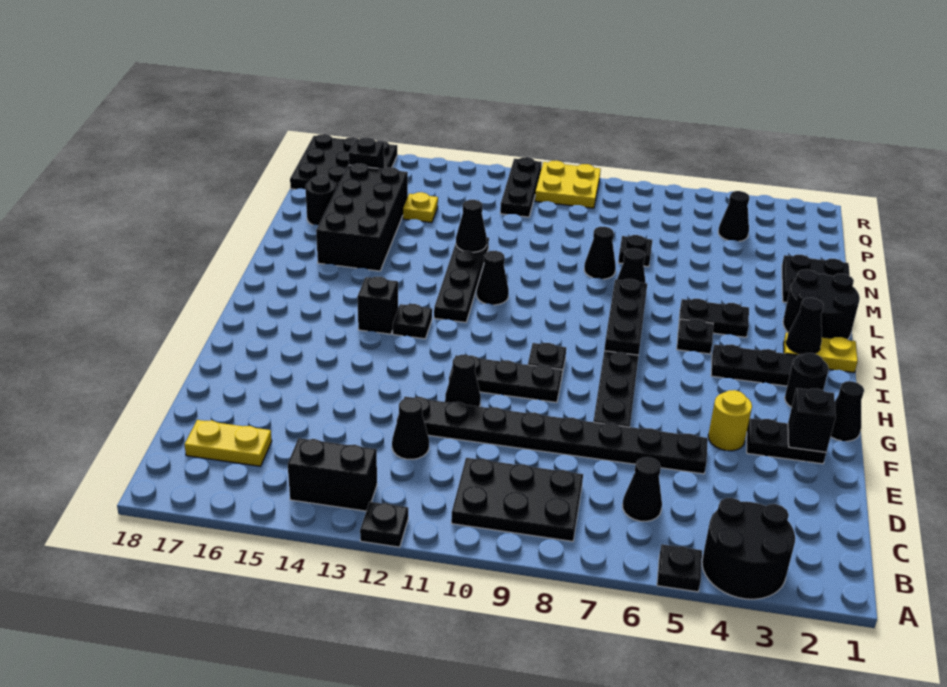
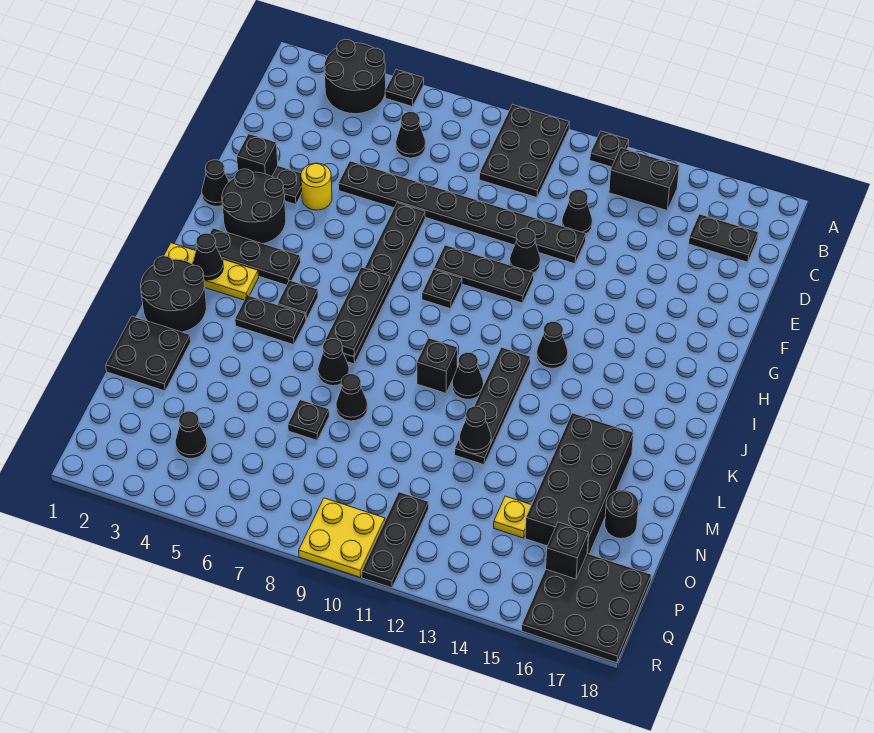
black 2x3 plate [451,458,583,542] -> black 2x3 plate turned to [479,104,570,198]
yellow 1x2 plate [184,420,272,466] -> black 1x2 plate [689,214,758,262]
black 1x1 round brick [785,353,829,407] -> black 2x2 round brick [222,169,286,244]
black 1x1 plate [393,304,432,339] -> black 1x1 cone [537,321,568,368]
black 1x1 brick [357,277,398,334] -> black 1x1 brick moved to [417,338,458,393]
yellow 1x2 plate [783,332,858,373] -> yellow 1x3 plate [164,243,259,300]

